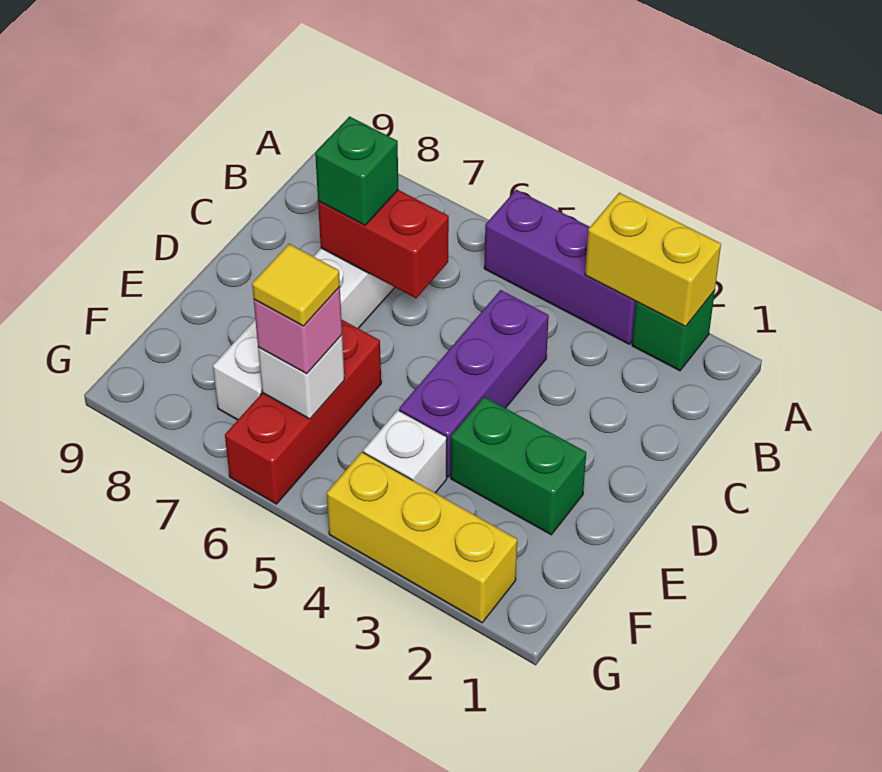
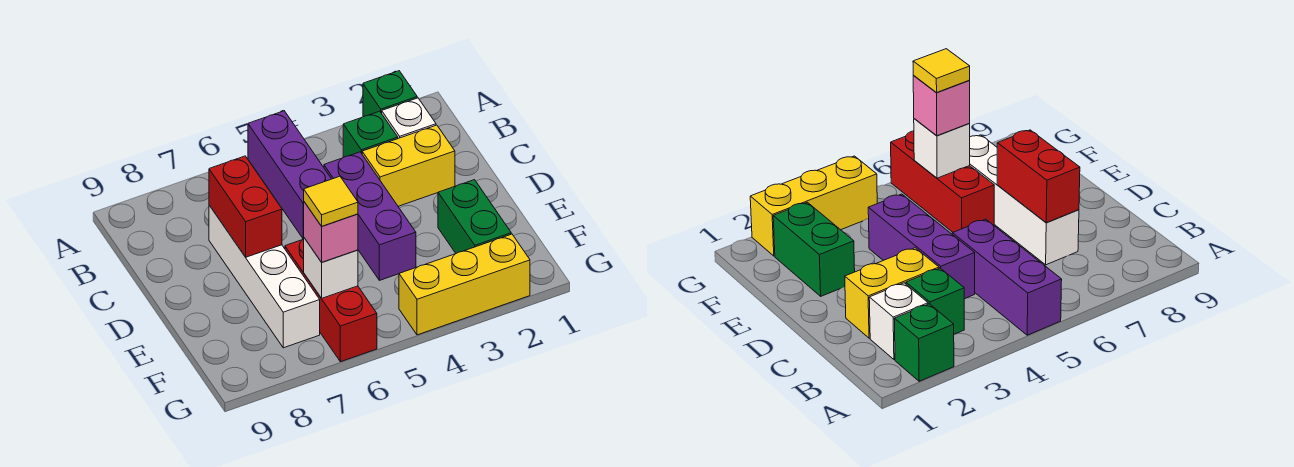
yellow 1x2 brick [585,193,721,327] -> yellow 1x2 brick moved to [362,125,455,206]
purple 1x3 brick [484,190,636,344] -> purple 1x3 brick turned to [248,111,331,239]
red 1x2 brick [318,190,449,298] -> red 1x2 brick turned to [209,156,282,257]
green 1x1 brick [315,117,398,225] -> green 1x1 brick moved to [343,111,398,157]
green 1x2 brick [451,397,586,535] -> green 1x2 brick turned to [438,180,511,253]
white 1x1 brick [363,410,447,493] -> white 1x1 brick moved to [382,98,436,138]

